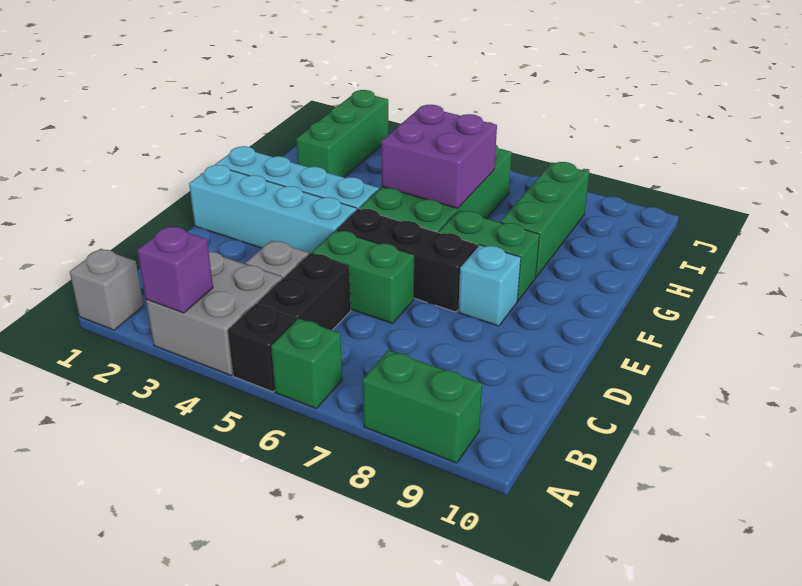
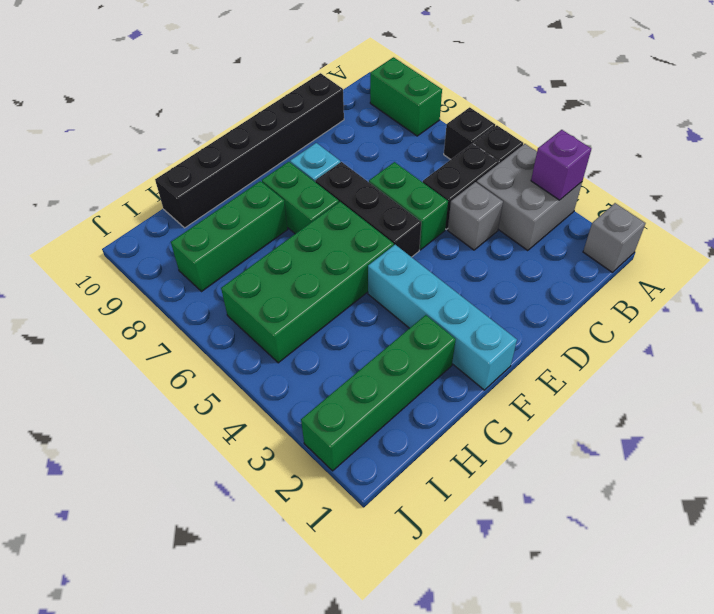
green 1x1 brick [271,319,342,409] -> black 1x1 brick [444,107,495,159]
none -> black 1x6 brick [155,73,344,228]
cyan 1x4 brick [189,165,357,254] -> none
purple 2x2 brick [381,105,497,208] -> none
green 1x3 brick [296,90,388,177] -> green 1x4 brick [301,315,456,471]

